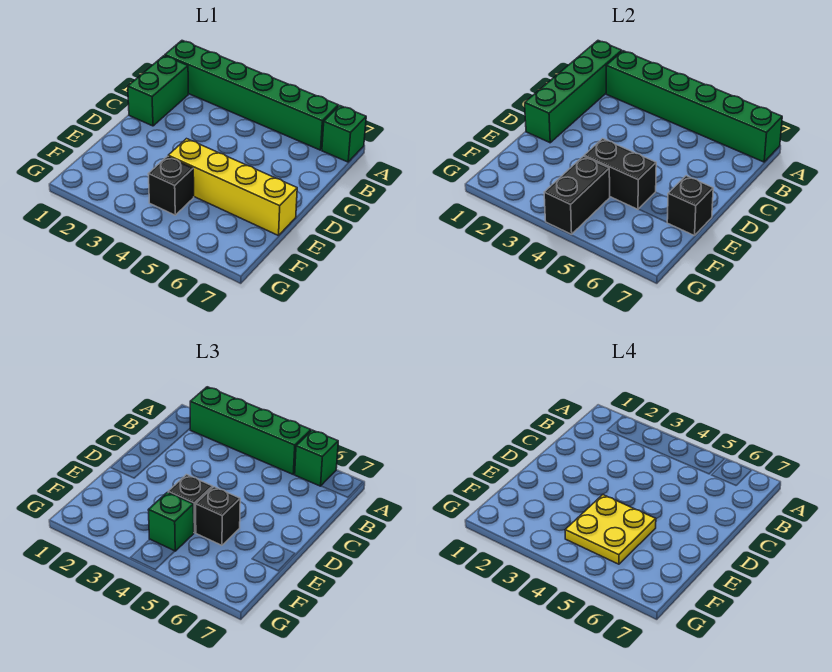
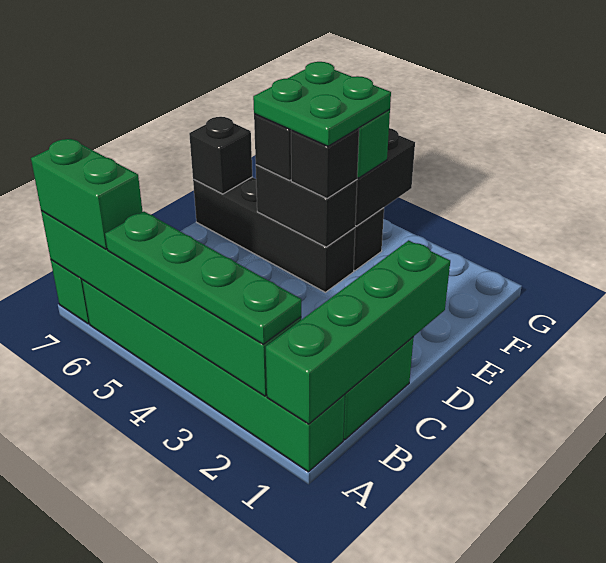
green 1x4 brick [190,387,311,474] -> green 1x4 plate [105,212,301,344]
green 1x1 brick [295,430,338,486] -> green 1x2 brick [31,139,143,249]
yellow 1x4 brick [168,139,297,236] -> black 1x4 brick [193,177,355,292]
yellow 2x2 plate [565,495,656,564] -> green 2x2 plate [253,62,391,146]

